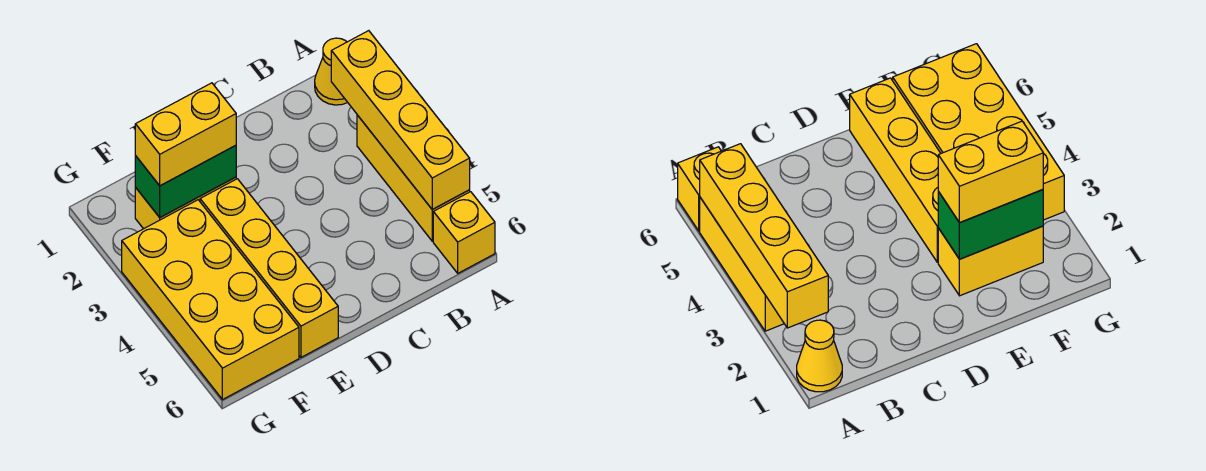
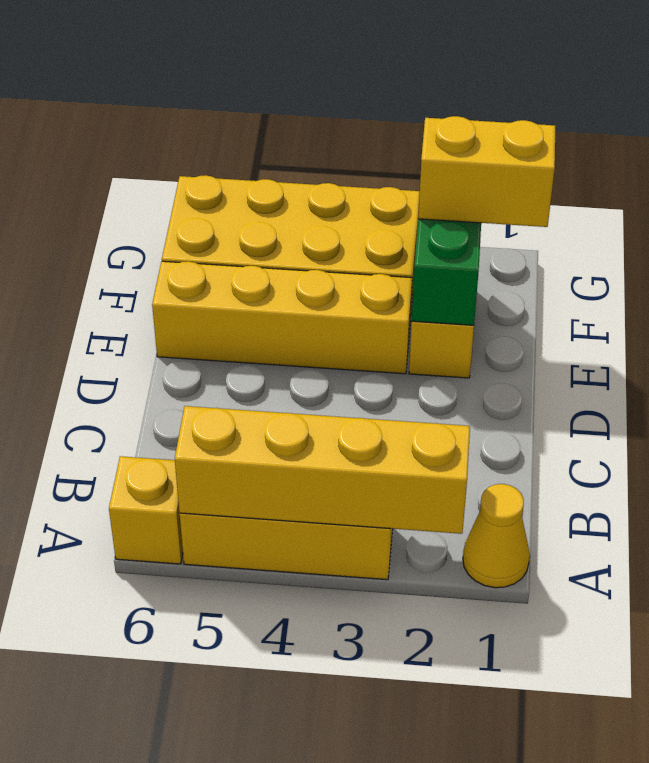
yellow 1x2 brick [135,83,236,186] -> yellow 1x2 brick turned to [418,116,555,227]

